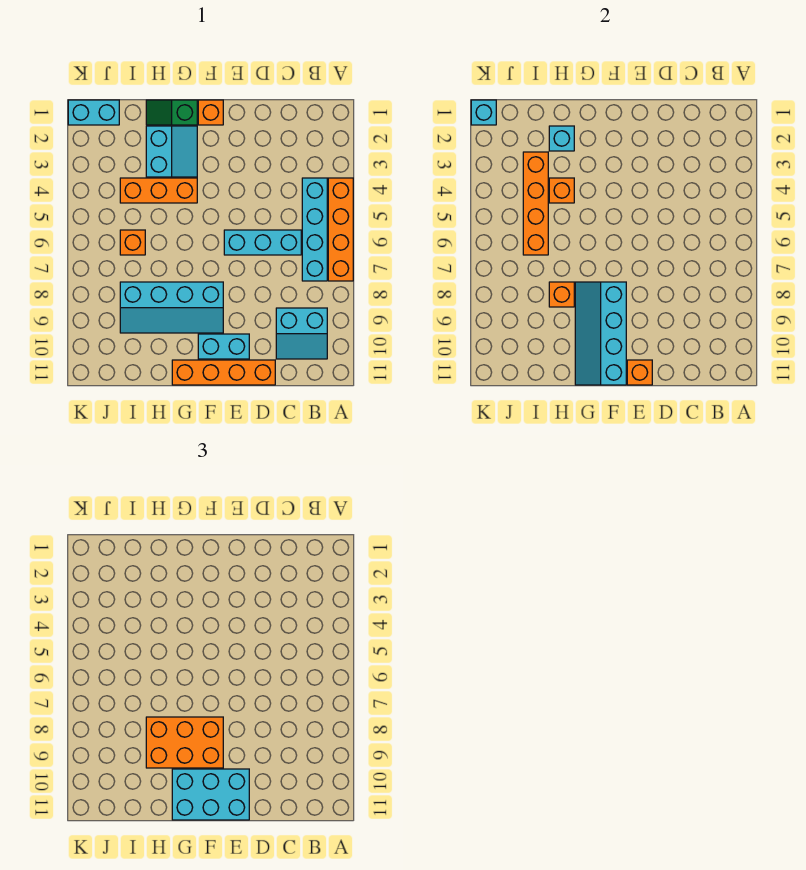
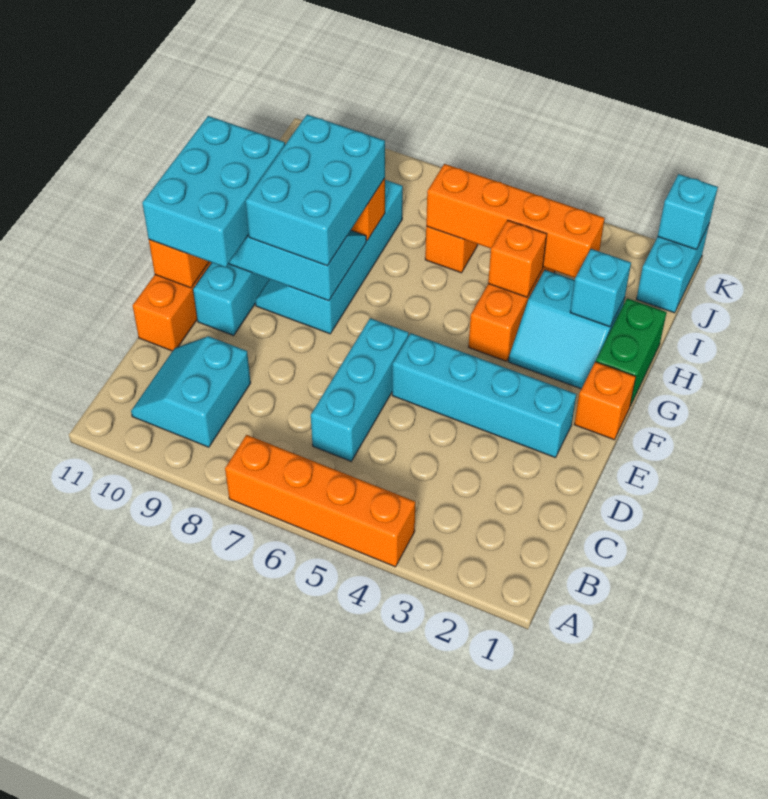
cyan 1x4 brick [302,178,327,281] -> cyan 1x4 brick moved to [392,333,576,458]
orange 2x3 brick [146,717,223,768] -> cyan 2x3 brick [246,114,385,266]
green 1x2 slope [146,100,197,125] -> green 1x2 brick [596,298,667,406]

